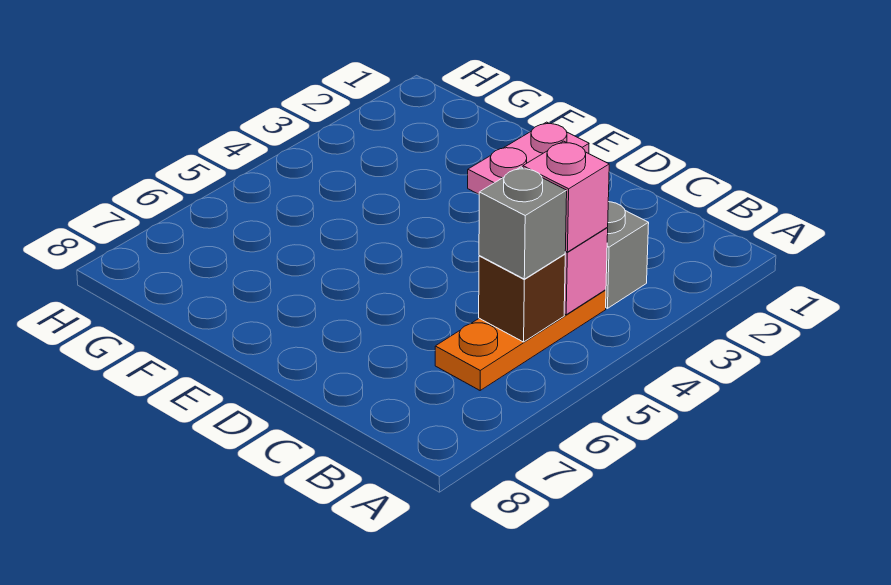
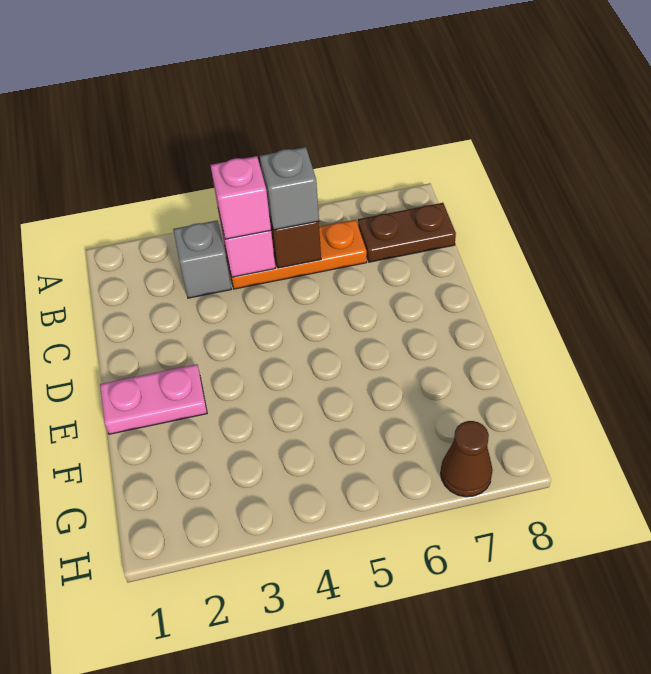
none -> brown 1x2 plate [358,203,456,262]
none -> brown 1x1 cone [441,421,493,497]

